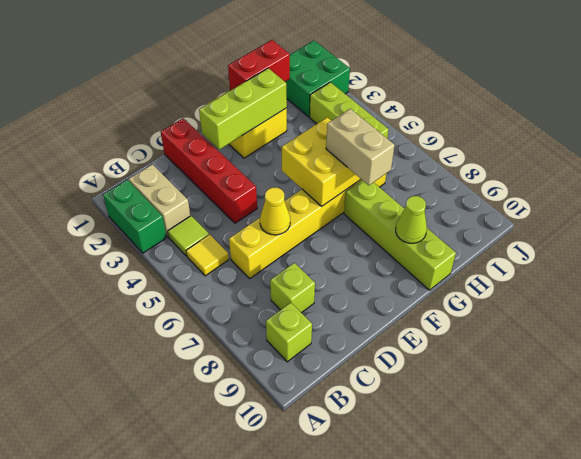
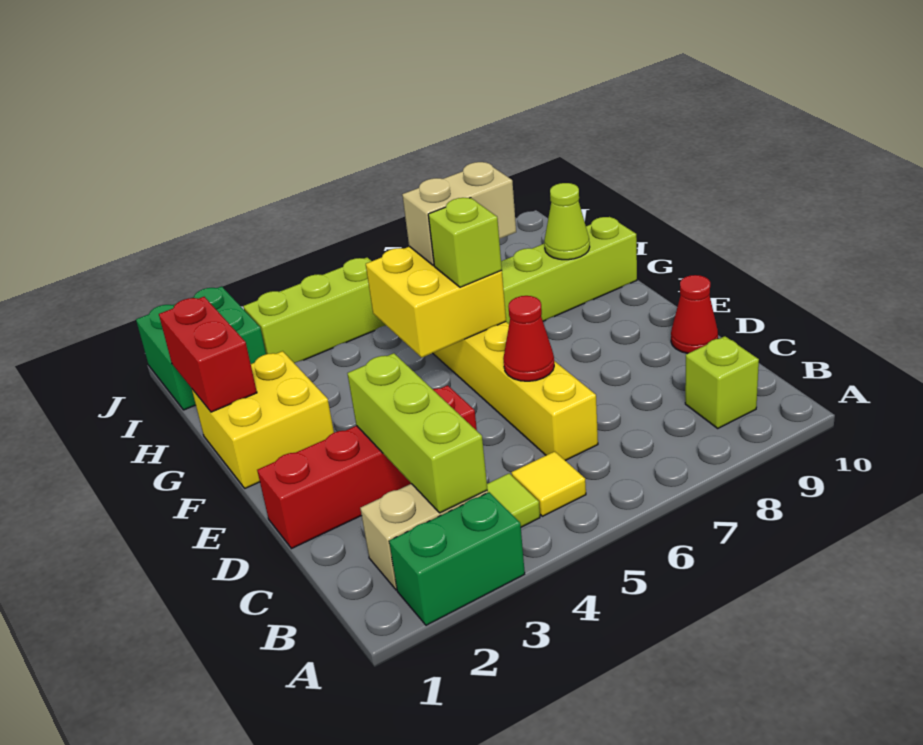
lime 1x1 brick [270,263,315,313] -> lime 1x1 brick moved to [428,198,502,287]
yellow 1x1 cone [260,187,290,235] -> red 1x1 cone [503,296,554,381]
none -> red 1x1 cone [671,275,718,354]
lime 1x3 brick [199,68,287,150] -> lime 1x3 brick moved to [347,353,488,513]

